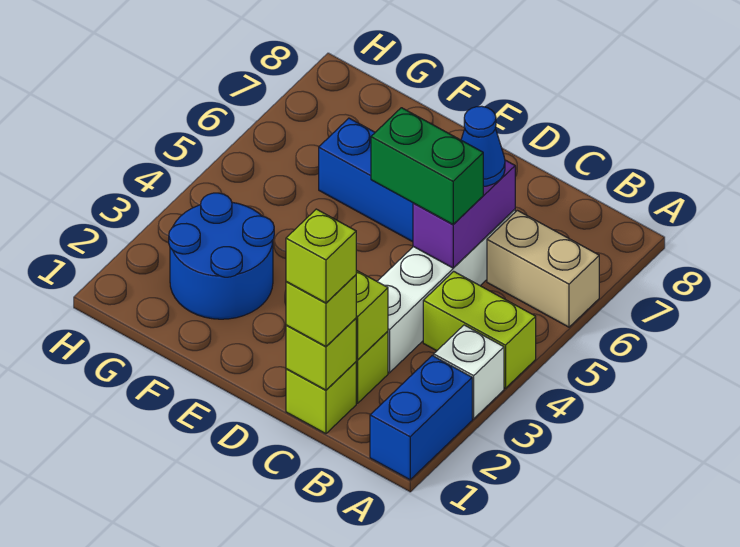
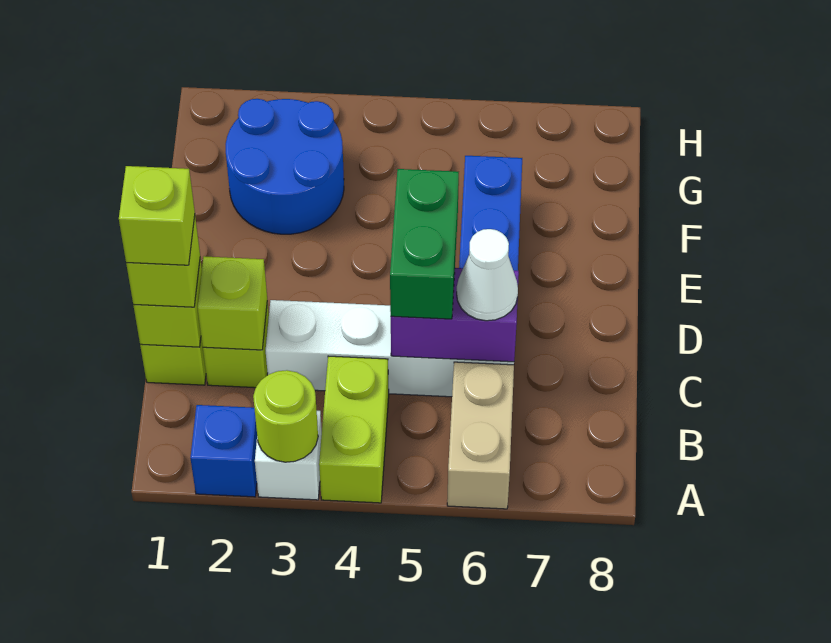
blue 1x2 brick [370,356,472,480] -> blue 1x1 brick [190,405,257,497]
none -> lime 1x1 round brick [253,370,318,462]
blue 1x1 cone [461,106,505,186] -> white 1x1 cone [457,229,518,321]

